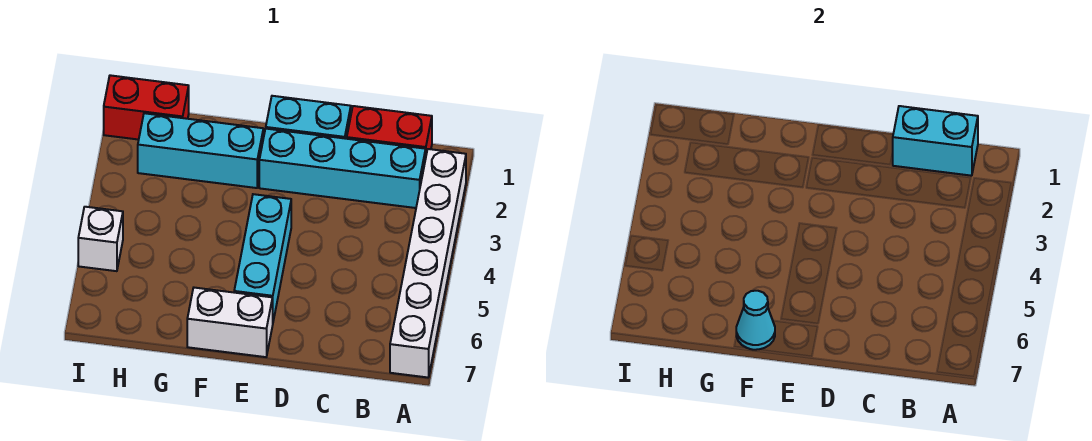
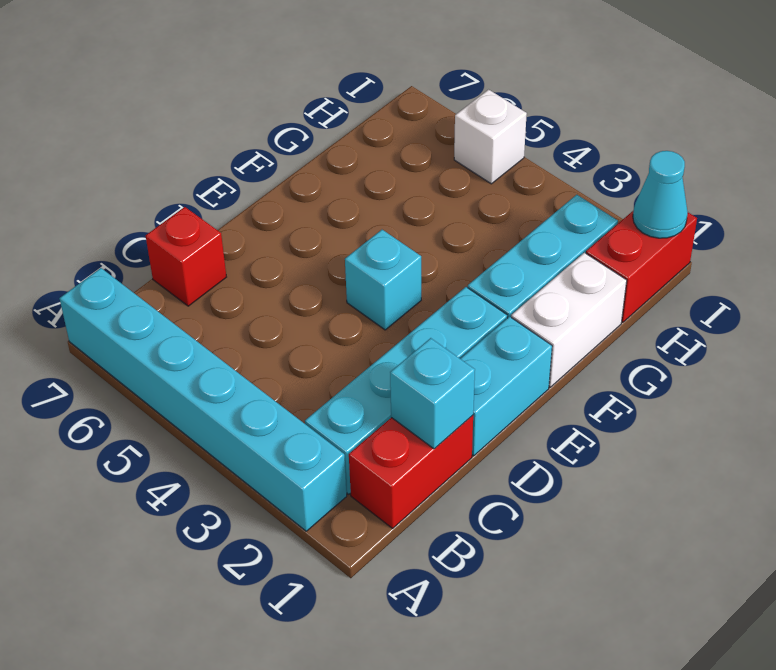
white 1x6 brick [390,149,466,377] -> cyan 1x6 brick [59,268,347,531]
cyan 1x2 brick [893,106,978,176] -> cyan 1x1 brick [390,338,475,449]
none -> red 1x1 brick [146,207,226,306]
cyan 1x3 brick [234,194,291,321] -> cyan 1x1 brick [345,230,421,330]
white 1x2 brick [187,288,273,357] -> white 1x2 brick moved to [511,253,627,387]
cyan 1x1 cone [736,291,775,350] -> cyan 1x1 cone moved to [633,151,688,238]

